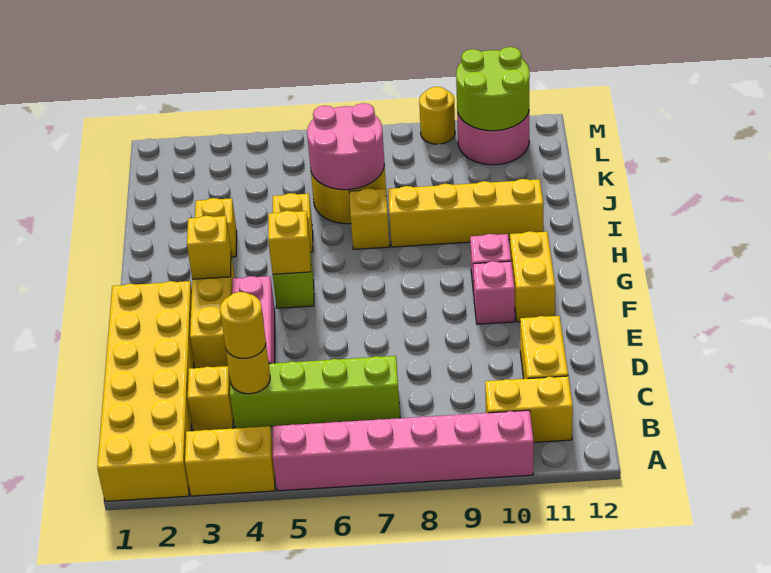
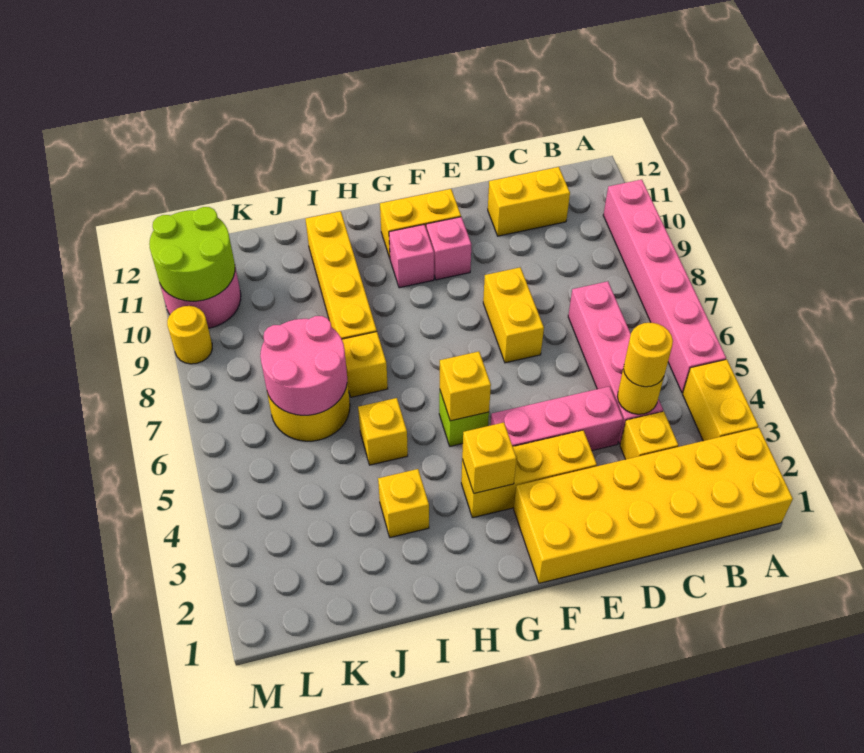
yellow 1x2 brick [485,376,573,442] -> yellow 1x2 brick moved to [483,267,544,363]
lime 1x4 brick [230,356,400,428] -> pink 1x4 brick [568,281,663,444]

